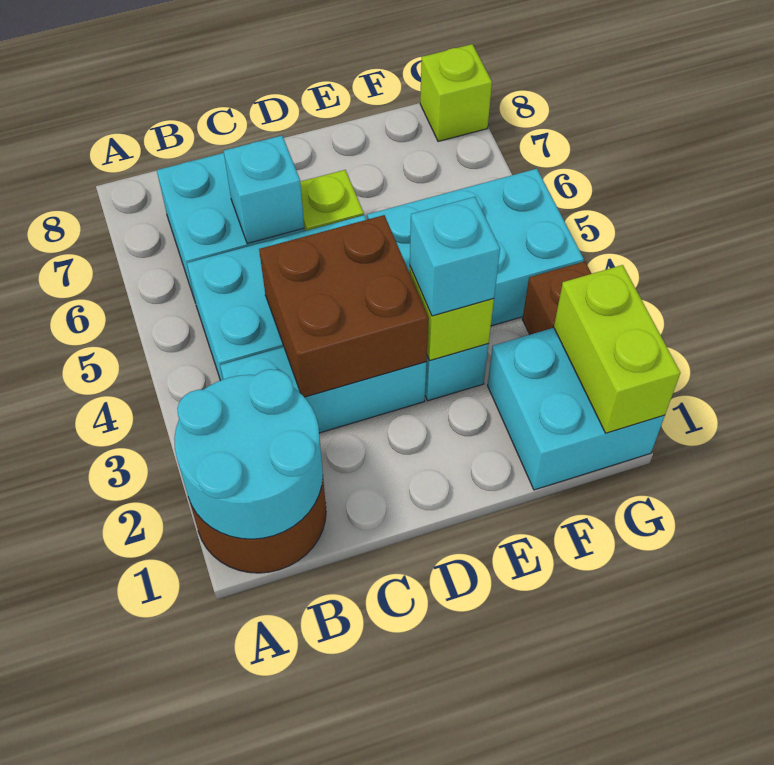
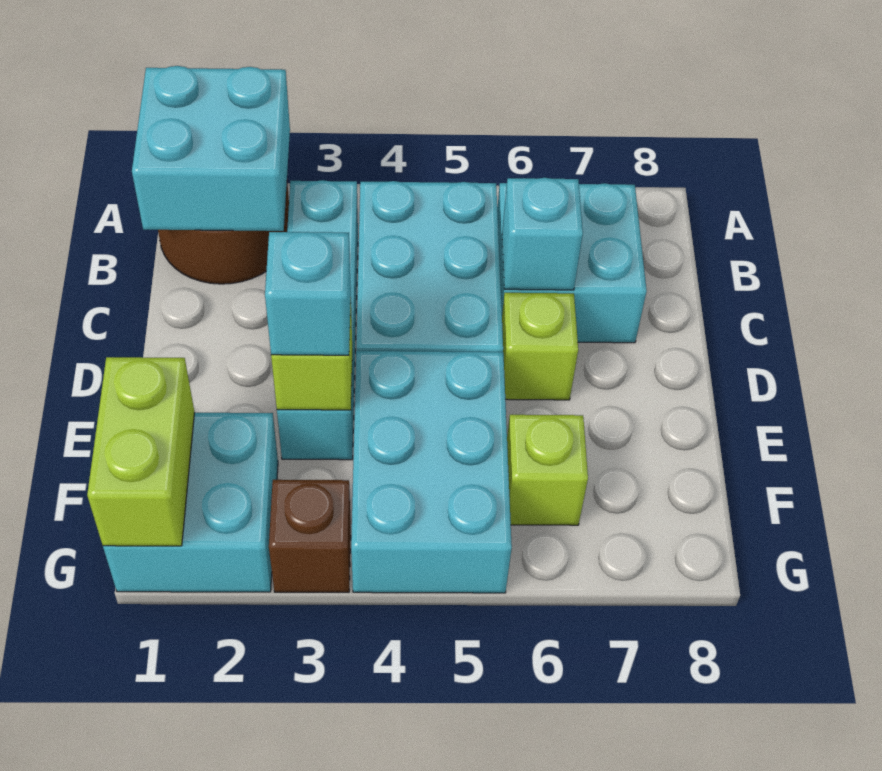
cyan 2x2 round brick [174,369,323,539] -> cyan 2x2 brick [132,66,290,231]
brown 2x2 brick [259,215,429,397] -> none
lime 1x2 brick [554,265,680,433] -> lime 1x2 brick turned to [87,357,195,546]
lime 1x1 brick [420,44,492,142] -> lime 1x1 brick moved to [507,415,588,525]

